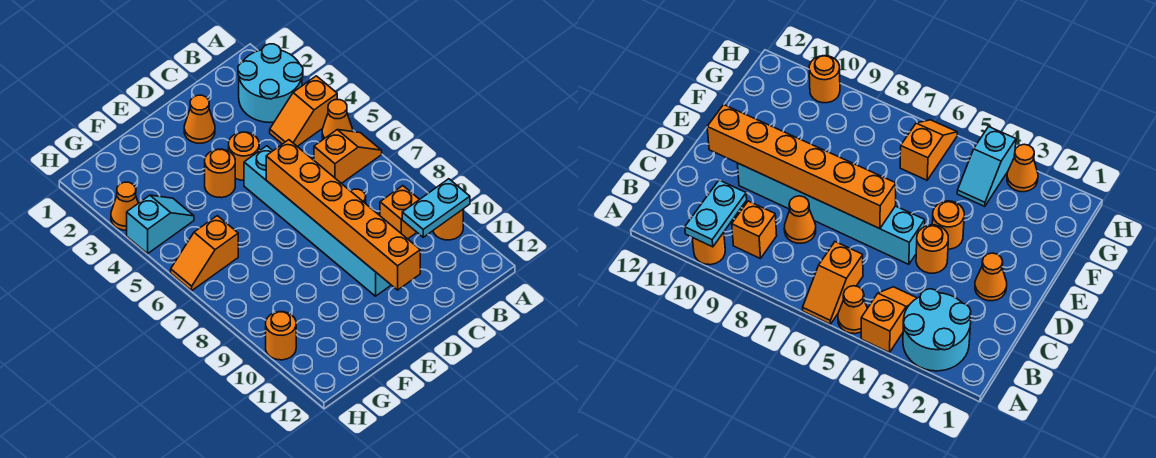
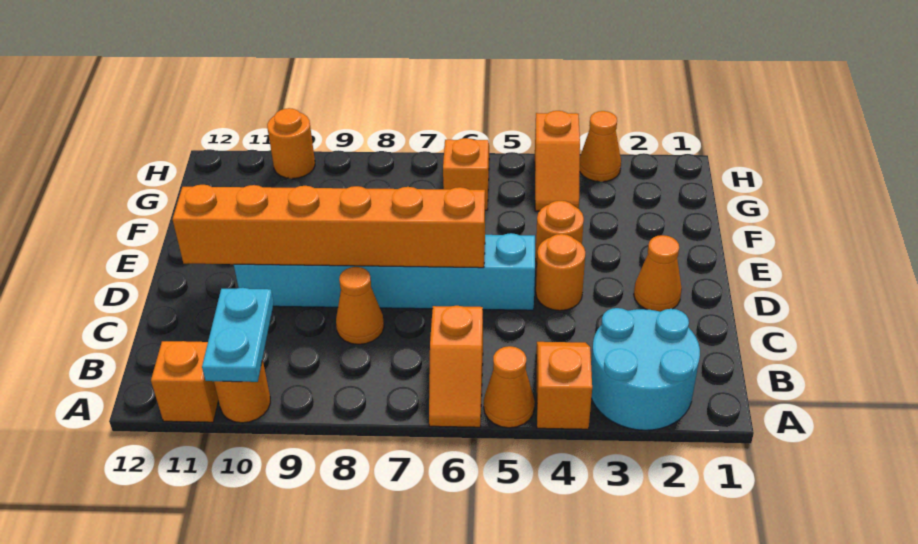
orange 1x1 brick [380,186,420,239] -> orange 1x1 brick moved to [151,341,218,422]
cyan 1x2 slope [127,195,194,254] -> orange 1x2 slope [535,111,580,211]

